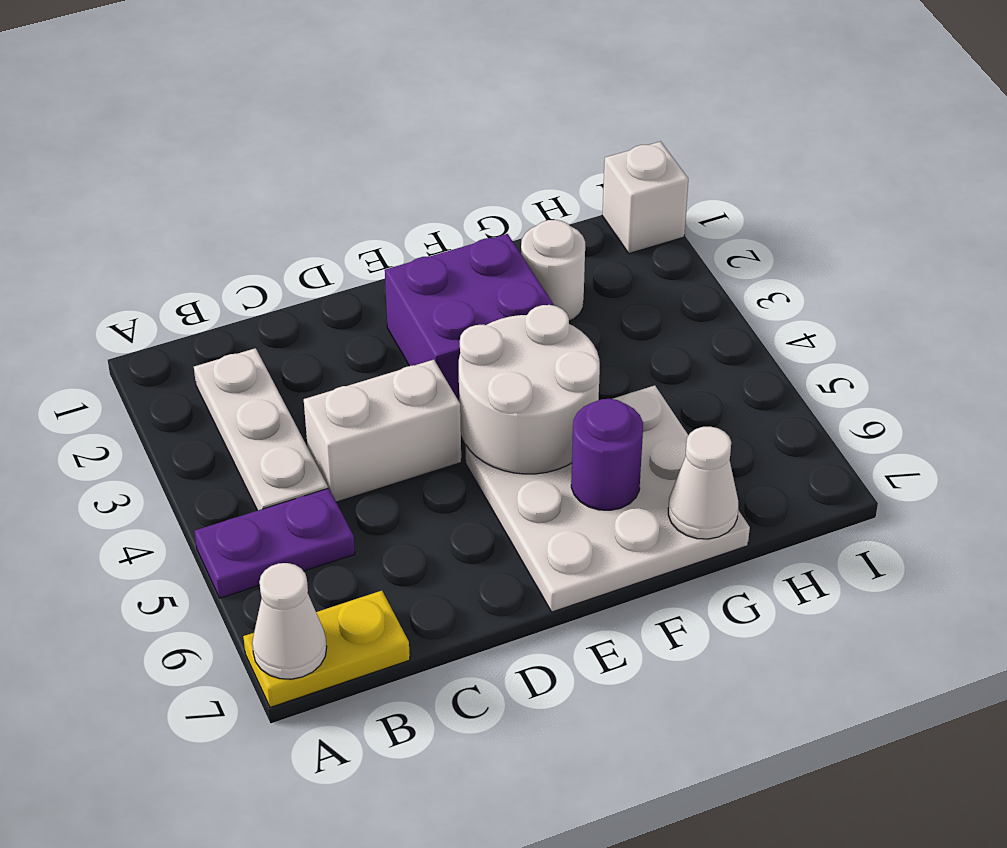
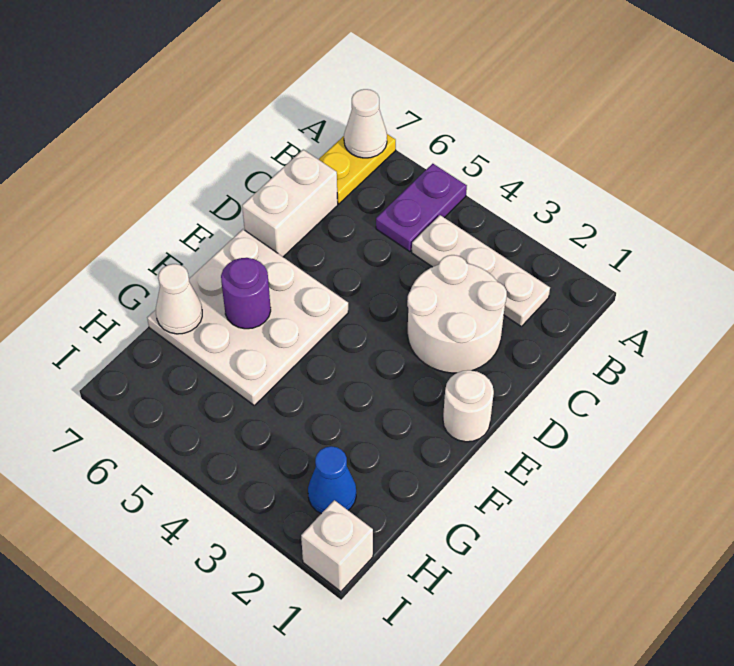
white 1x2 brick [304,360,461,502] -> white 1x2 brick moved to [242,150,338,257]
purple 2x2 brick [385,234,554,401] -> none
white 2x2 round brick [459,305,600,474] -> white 2x2 round brick moved to [407,255,507,373]
white 1x1 round brick [521,220,585,321] -> white 1x1 round brick moved to [443,370,494,442]
none -> blue 1x1 cone [308,446,356,514]

